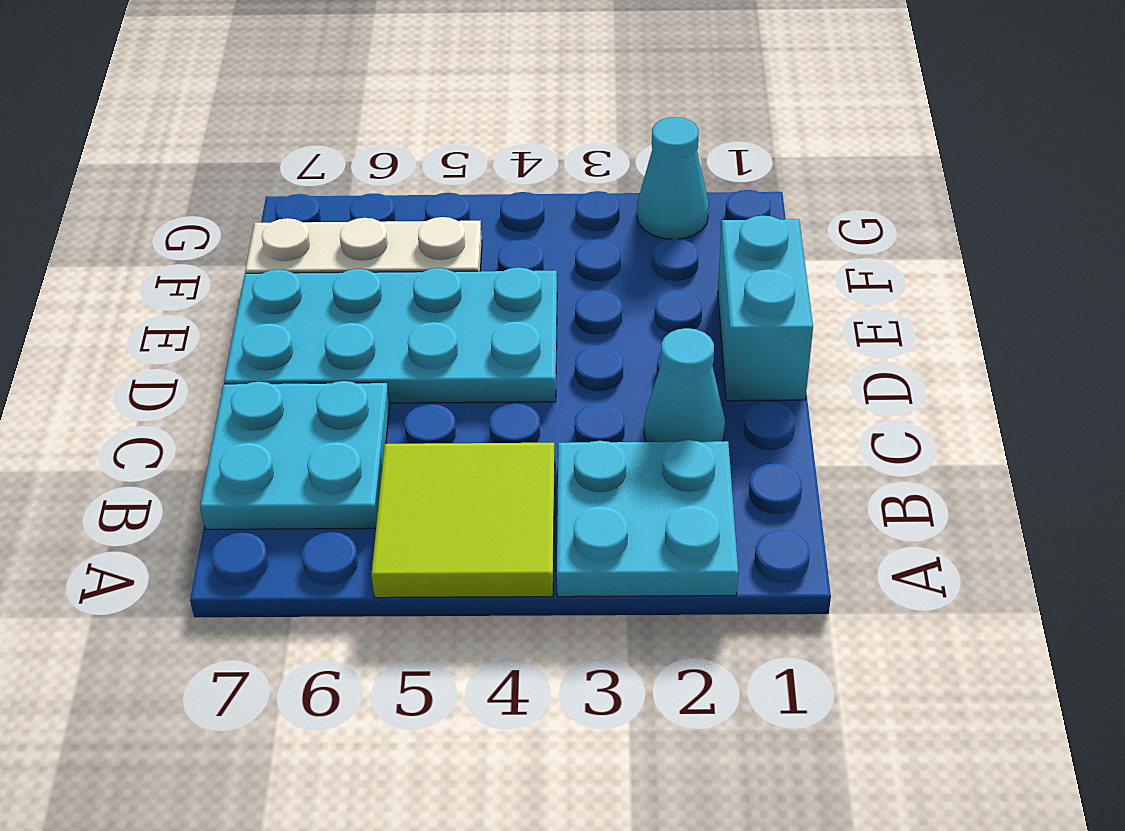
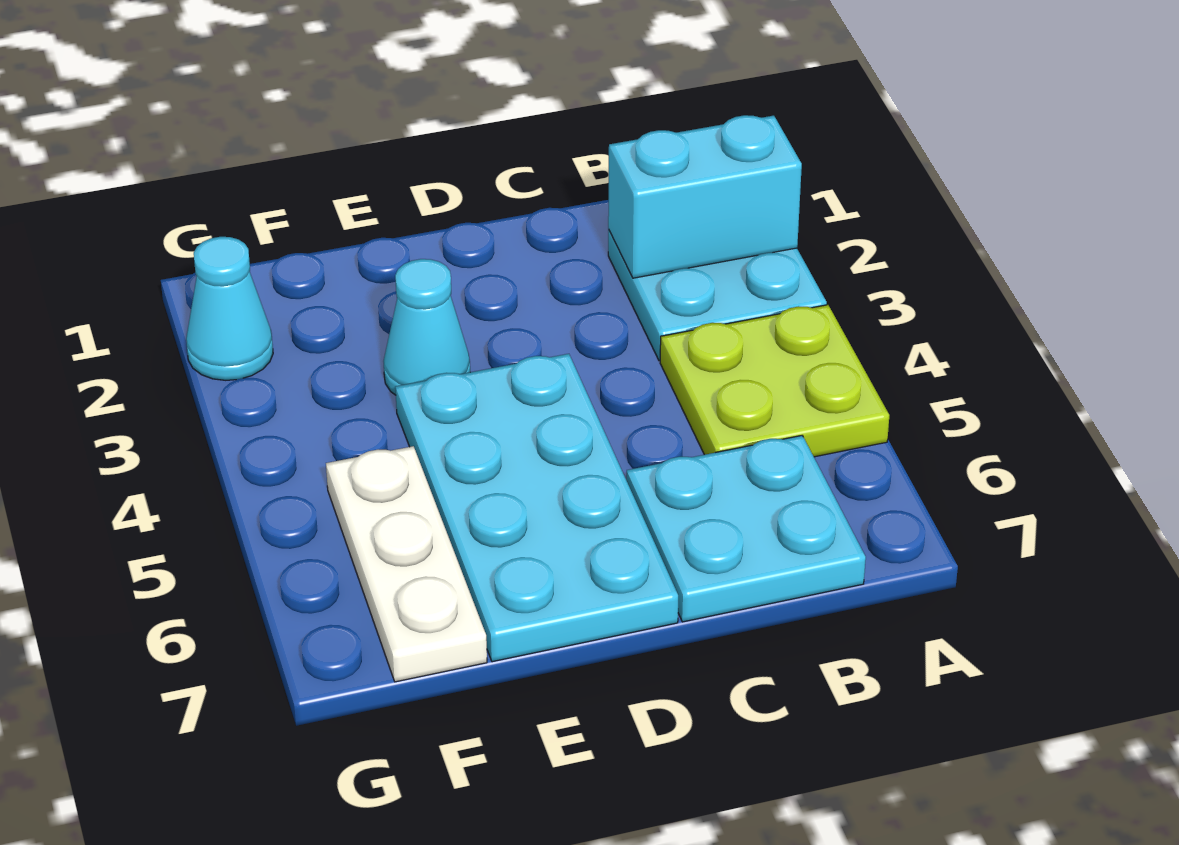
lime 2x2 tile [371,443,555,598] -> lime 2x2 plate [660,305,889,457]
cyan 1x1 cone [644,328,725,442] -> cyan 1x1 cone moved to [383,259,470,395]
cyan 1x2 brick [718,215,813,401] -> cyan 1x2 brick moved to [608,115,802,278]

